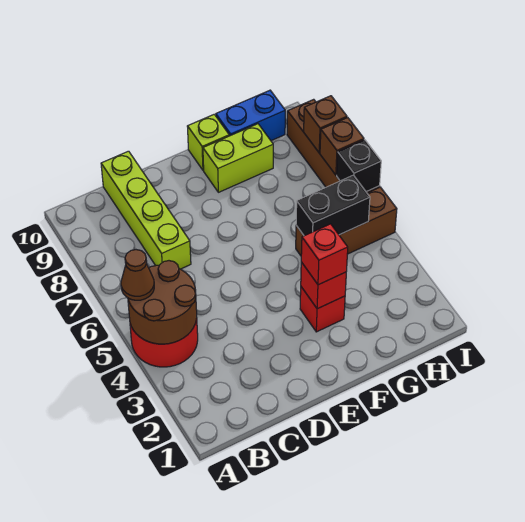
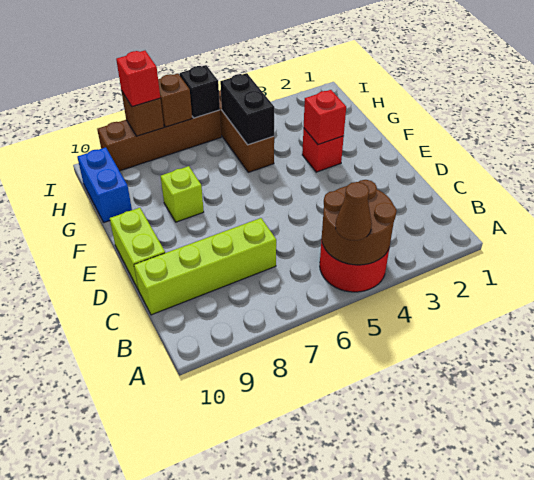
red 1x1 brick [301,224,348,285] -> red 1x1 brick moved to [116,51,160,107]
lime 1x2 brick [203,124,273,192] -> lime 1x2 brick moved to [110,208,165,290]
lime 1x1 brick [187,114,229,170] -> lime 1x1 brick moved to [161,166,204,222]

